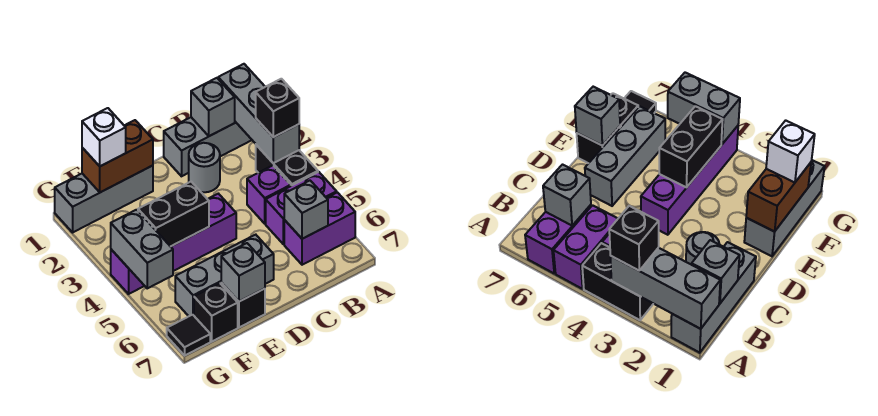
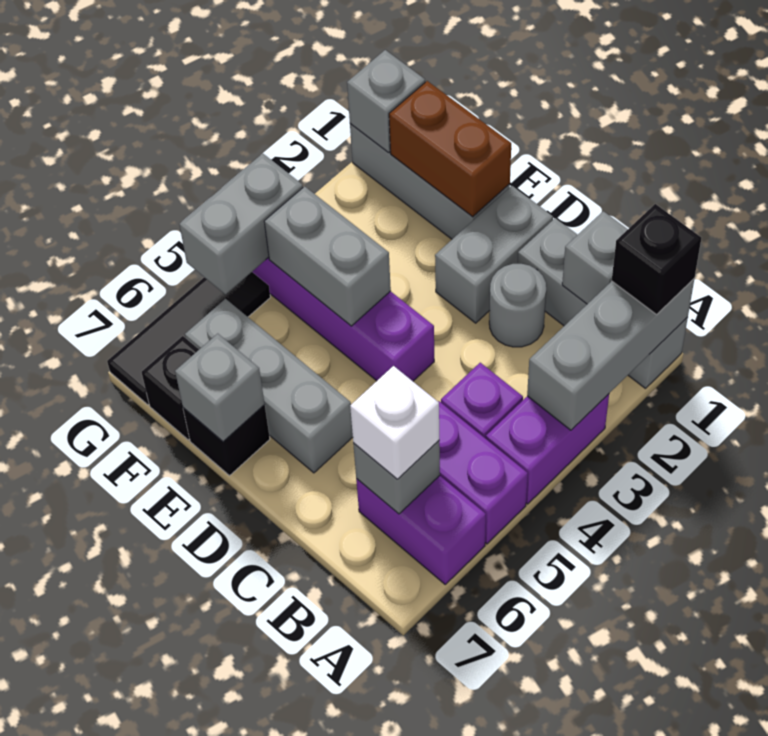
black 1x2 brick [256,145,318,186] -> purple 1x2 brick [486,394,609,504]
black 1x1 brick [256,79,299,137] -> black 1x1 brick moved to [612,204,701,314]
none -> grey 1x2 brick [435,186,553,323]
black 1x2 brick [138,182,209,247] -> grey 1x2 brick [264,186,391,326]
white 1x1 brick [82,108,126,166] -> white 1x1 brick moved to [350,366,439,479]
none -> grey 1x1 brick [347,50,425,152]
black 1x1 tile [167,315,210,355] -> black 1x3 tile [107,272,270,405]

